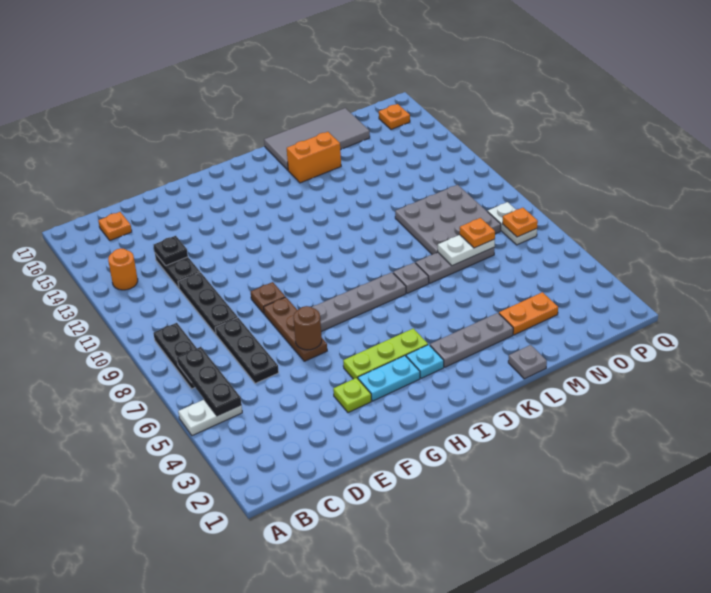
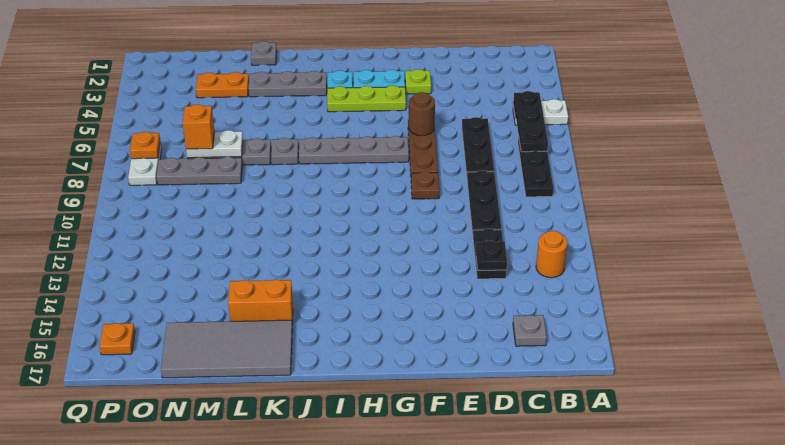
orange 1x1 plate [98,212,132,241] -> grey 1x1 plate [513,315,547,346]
grey 3x3 plate [395,185,501,255] -> grey 1x3 plate [157,157,242,185]
orange 1x1 plate [460,218,495,248] -> orange 1x1 brick [183,104,215,149]

